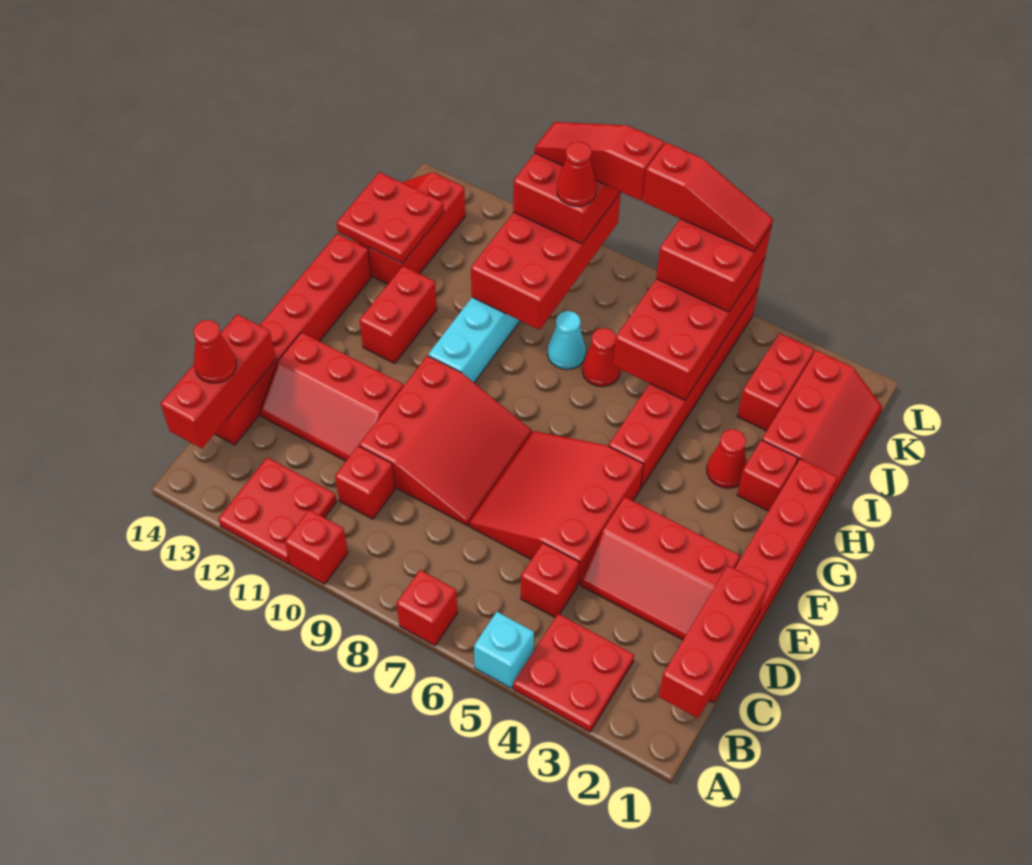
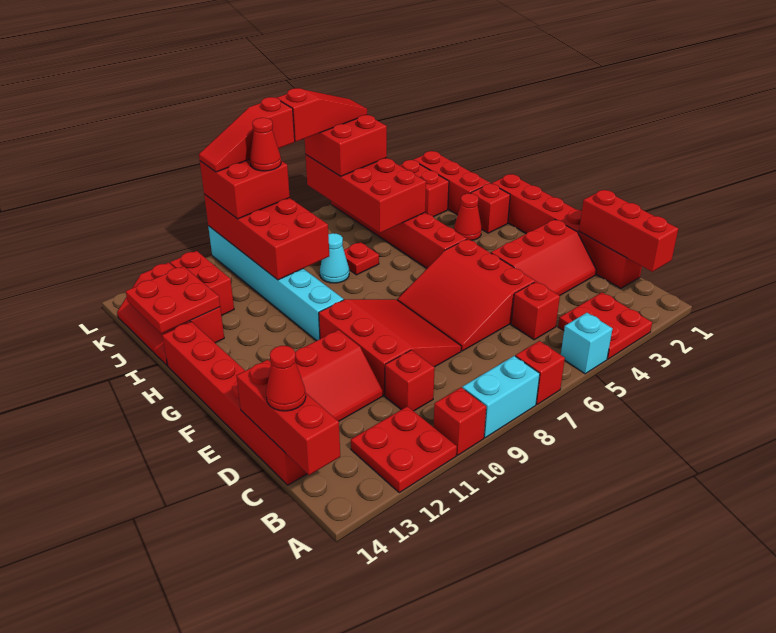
none -> cyan 1x2 brick [462,356,540,438]
red 1x2 brick [360,266,437,363] -> red 1x2 brick moved to [170,251,234,316]
red 1x1 cone [582,328,621,387] -> red 1x1 plate [344,242,379,275]

